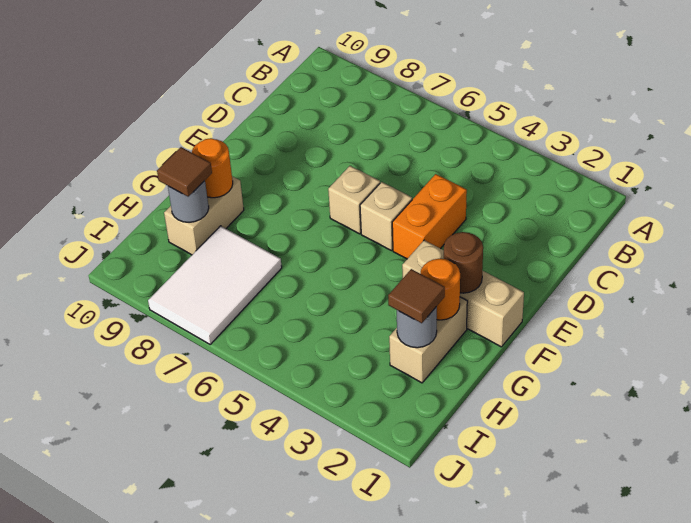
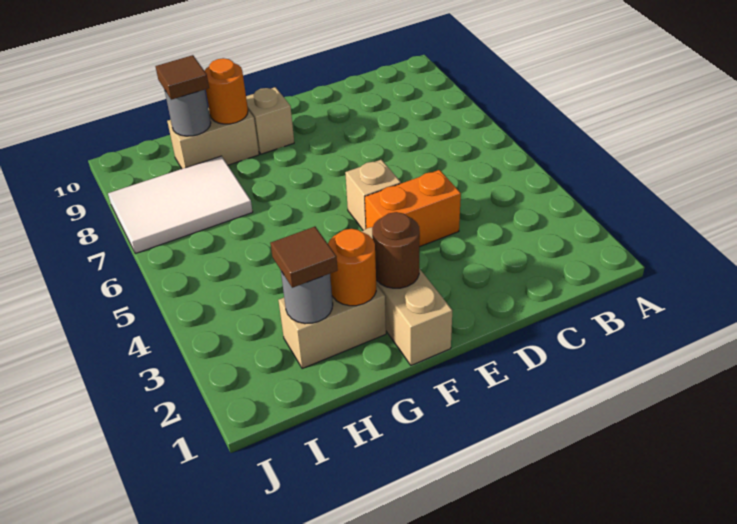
tan 1x1 brick [328,166,380,234] -> tan 1x1 brick moved to [246,87,294,154]

